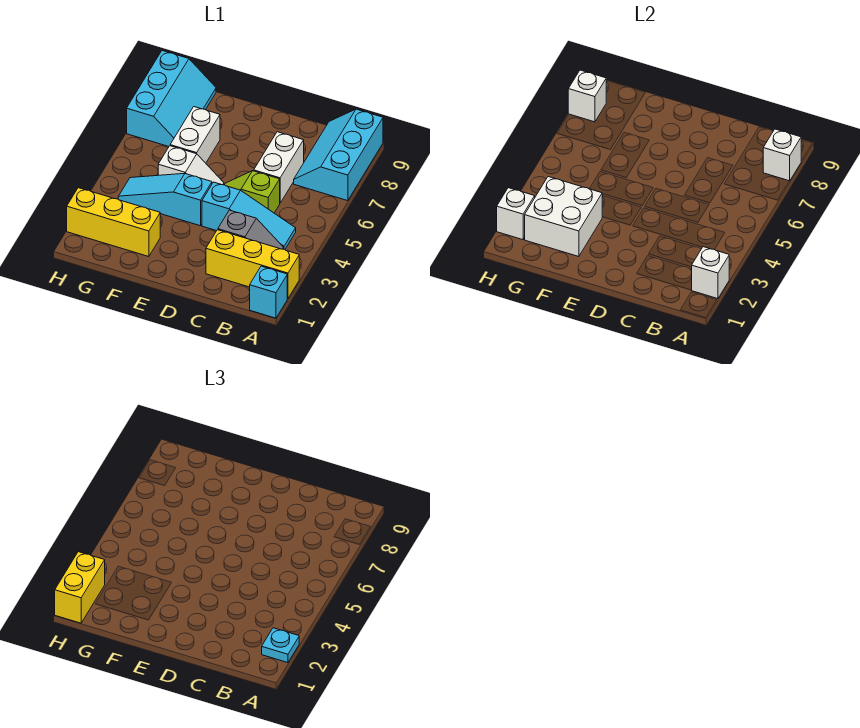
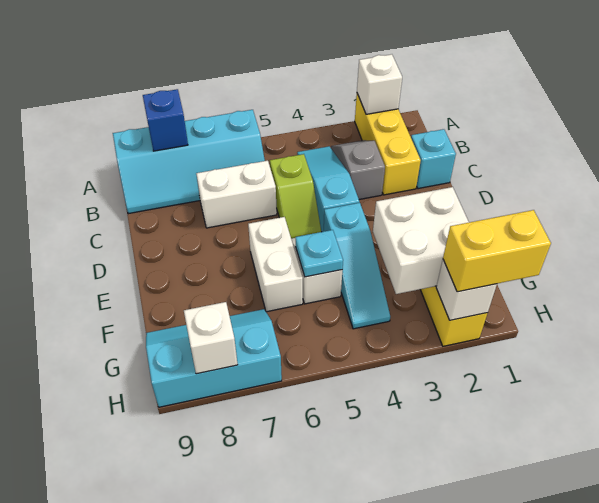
cyan 1x1 brick [250,266,287,318] -> cyan 1x1 brick moved to [411,129,456,189]
cyan 1x1 plate [262,628,299,663] -> cyan 1x1 plate moved to [296,230,343,277]
cyan 2x3 slope [294,109,383,201] -> cyan 2x4 slope [113,110,265,214]
white 1x1 brick [763,129,801,181] -> blue 1x1 brick [143,89,188,151]
white 1x2 brick [170,107,220,163] -> white 1x2 brick turned to [248,217,303,312]

